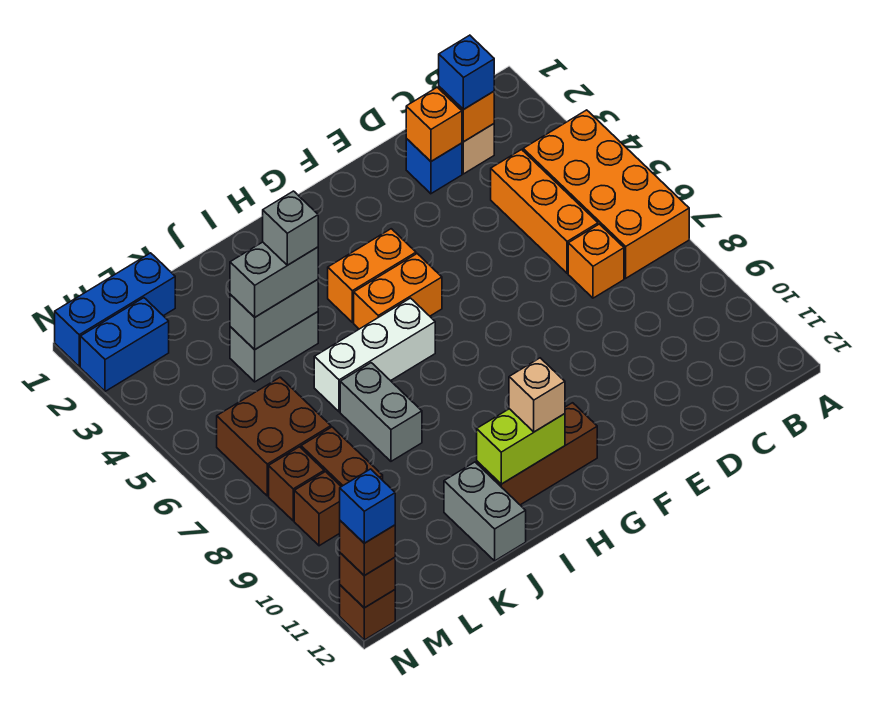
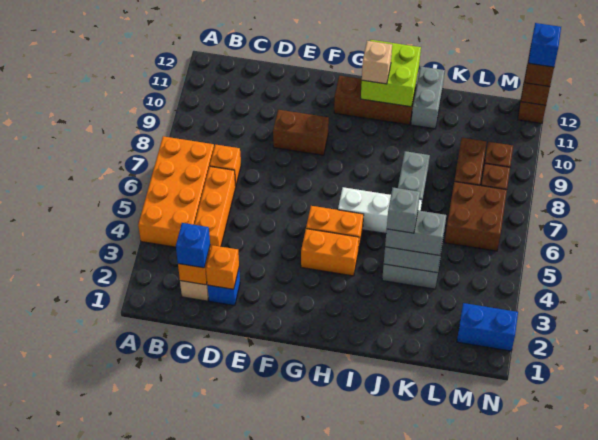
none -> brown 1x2 brick [273,110,329,155]
lime 1x2 brick [477,409,565,484] -> lime 2x2 brick [361,40,421,107]
blue 1x3 brick [55,253,175,366] -> none

